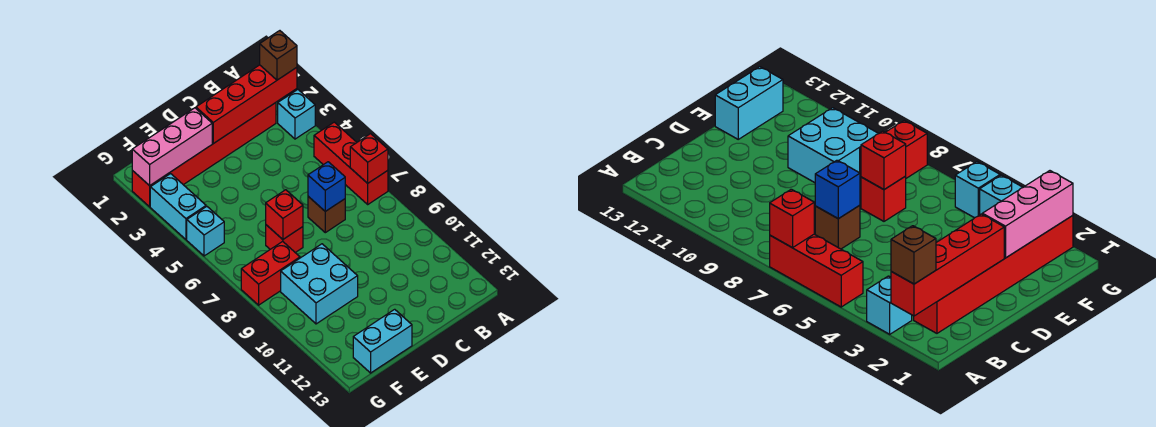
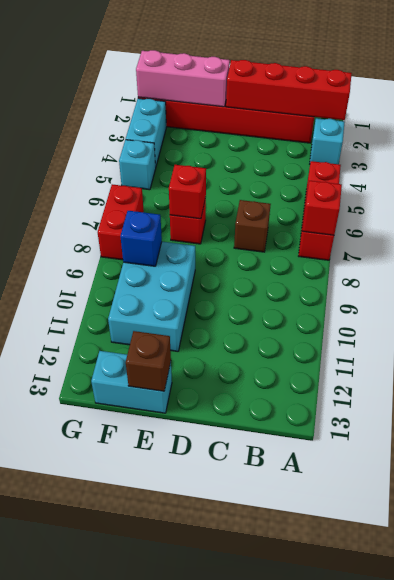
brown 1x1 brick [260,31,297,80] -> brown 1x1 brick moved to [126,331,171,391]
blue 1x1 brick [308,162,345,211] -> blue 1x1 brick moved to [120,211,162,266]
cyan 2x2 brick [281,244,358,324] -> cyan 2x3 brick [108,242,195,351]
red 1x2 brick [241,241,300,305] -> red 1x2 brick turned to [98,184,144,260]

